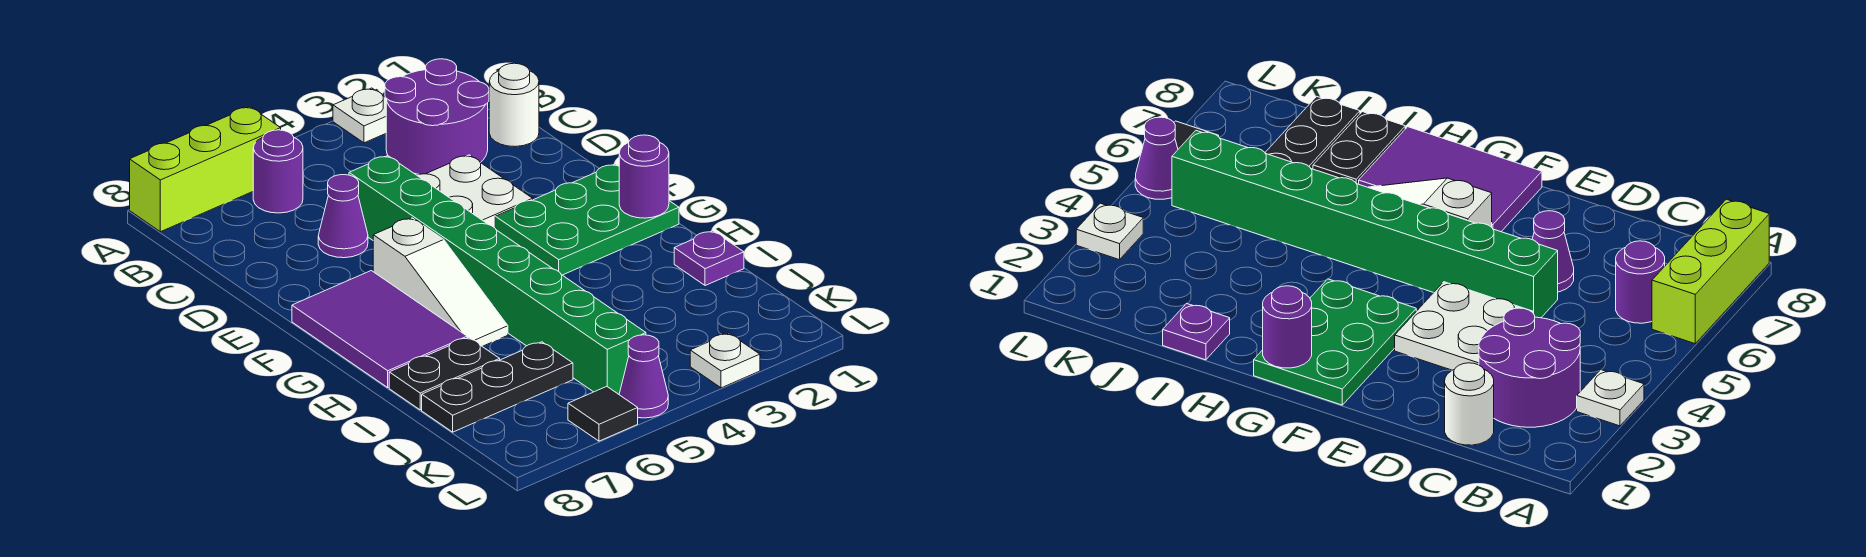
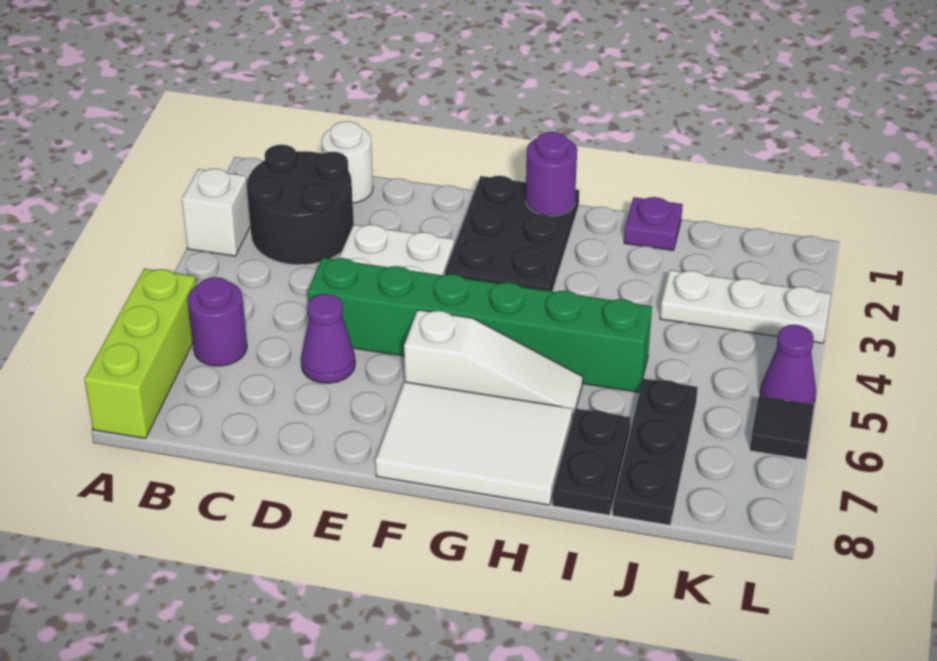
white 1x1 plate [333,88,386,143] -> white 1x1 brick [182,169,250,256]
purple 2x2 round brick [385,59,489,174] -> black 2x2 round brick [247,145,354,265]
green 1x8 brick [349,156,646,394] -> green 1x6 brick [307,258,652,392]
green 2x3 plate [495,164,679,275] -> black 2x3 plate [445,176,579,291]
purple 2x3 tile [292,271,467,387] -> white 2x3 tile [375,382,573,505]
white 1x1 plate [690,333,760,388] -> white 1x3 plate [660,270,831,343]

